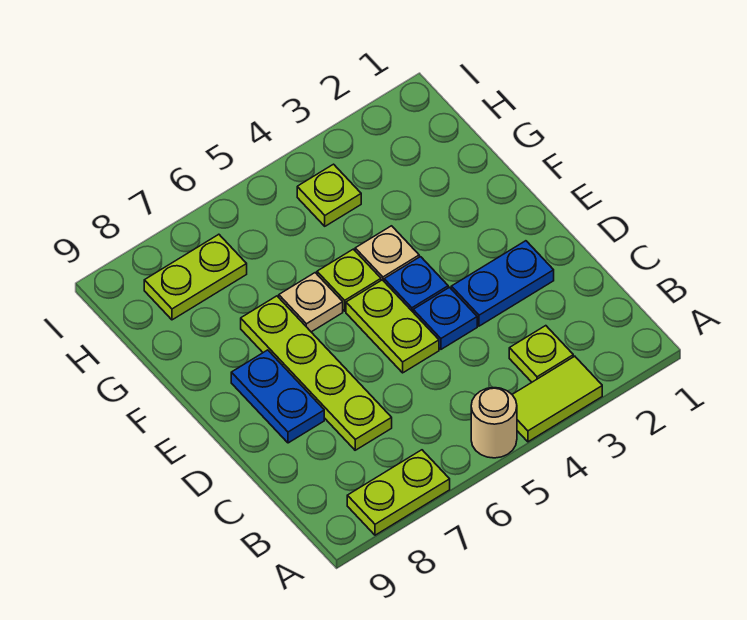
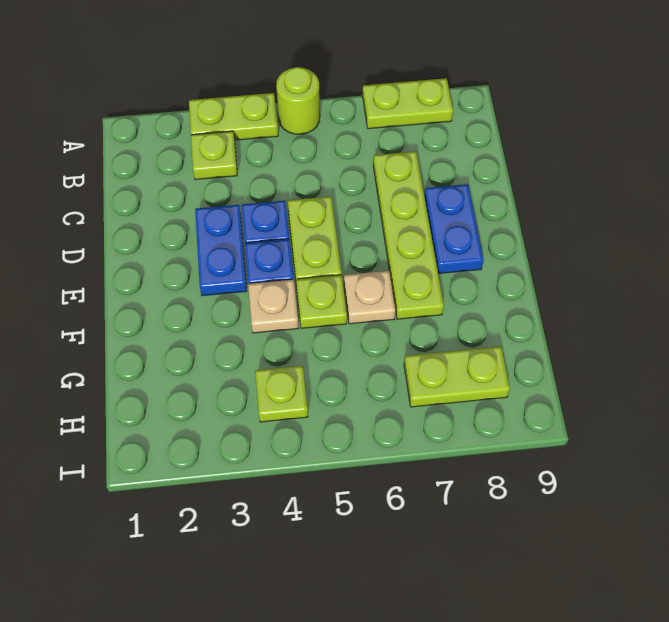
lime 1x2 tile [512,356,602,442] -> lime 1x2 plate [189,93,278,140]
tan 1x1 round brick [471,388,517,458] -> lime 1x1 round brick [276,67,320,134]
blue 1x2 plate [451,241,554,326] -> blue 1x2 plate turned to [195,205,247,296]

